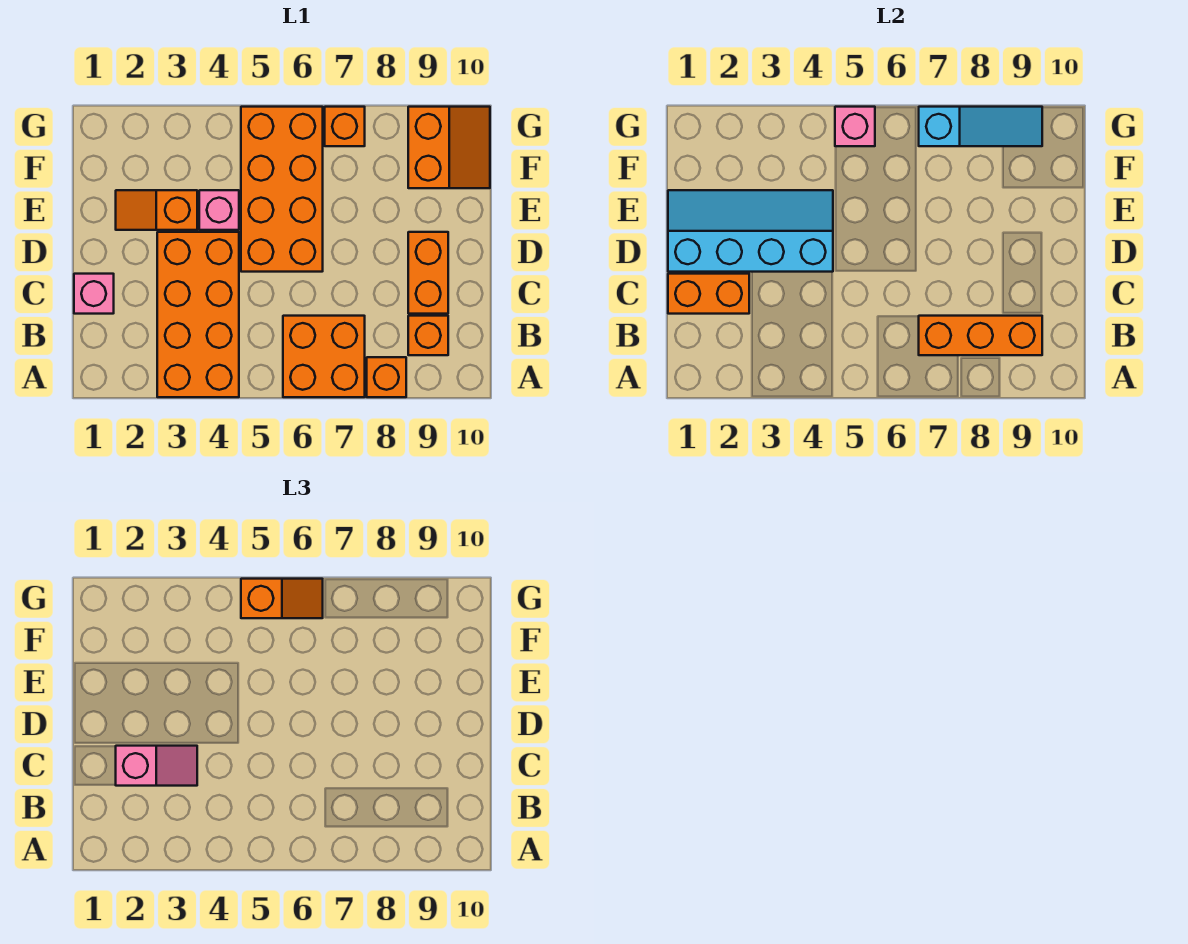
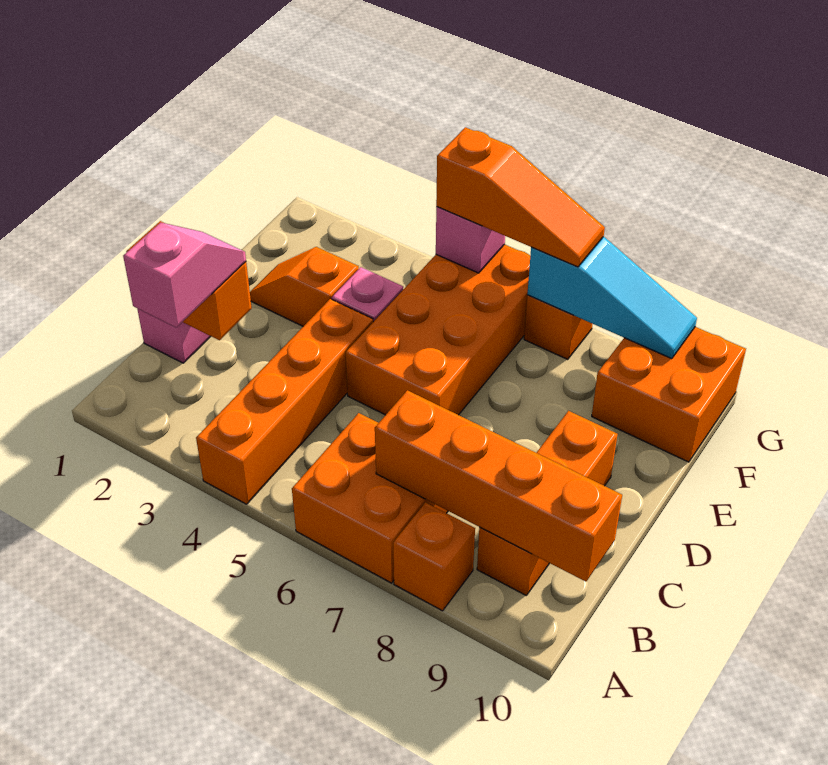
orange 2x4 brick [157,232,239,397] -> orange 1x4 brick [196,299,373,504]
orange 1x3 brick [919,316,1042,355] -> orange 1x4 brick [375,390,622,581]
pink 1x2 slope [116,746,197,786] -> pink 1x2 slope turned to [123,222,246,327]
cyan 2x4 slope [668,190,833,272] -> none
orange 2x2 slope [408,107,490,188] -> orange 2x2 brick [592,327,746,462]
orange 1x2 slope [241,579,323,618] -> orange 1x3 slope [436,127,605,267]

